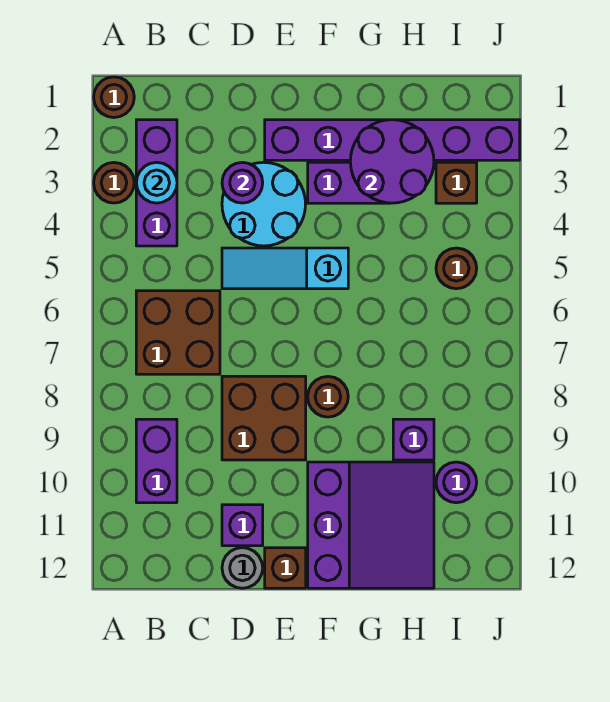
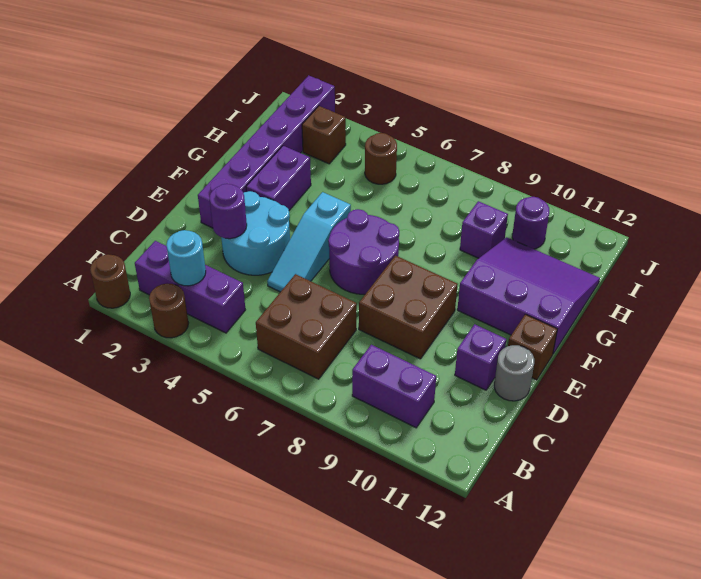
brown 1x1 round brick [308,377,348,417] -> none
purple 2x2 round brick [350,120,434,203] -> purple 2x2 round brick moved to [328,209,399,294]

